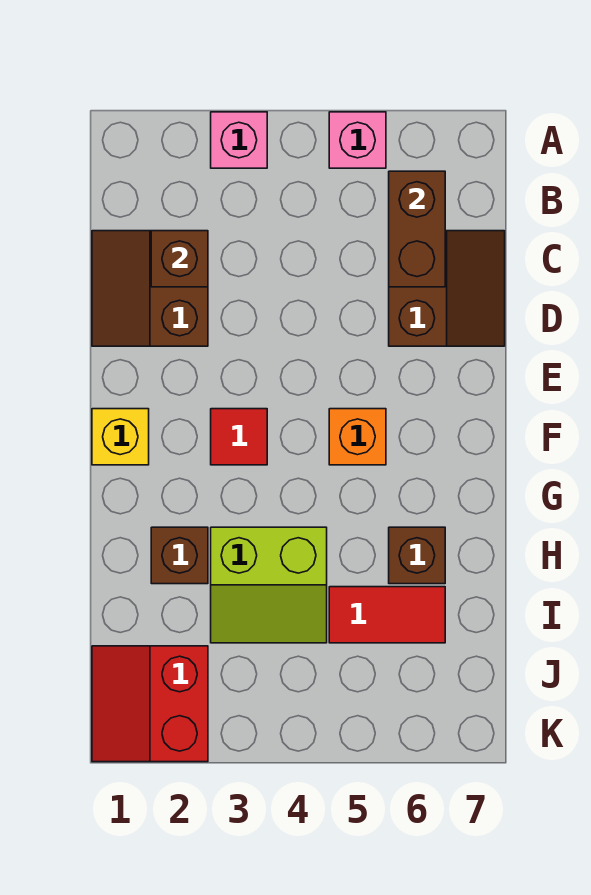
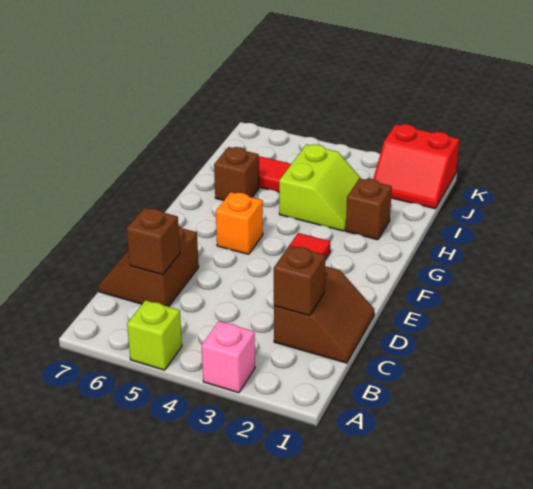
pink 1x1 brick [329,112,386,168] -> lime 1x1 brick [127,300,182,370]
brown 1x2 brick [389,171,445,287] -> brown 1x1 brick [127,208,180,275]
yellow 1x1 brick [92,409,149,465] -> none
lime 2x2 slope [211,527,327,643] -> lime 2x2 slope turned to [279,144,361,231]
red 2x2 slope [92,646,208,762] -> red 2x2 slope turned to [373,124,459,209]

